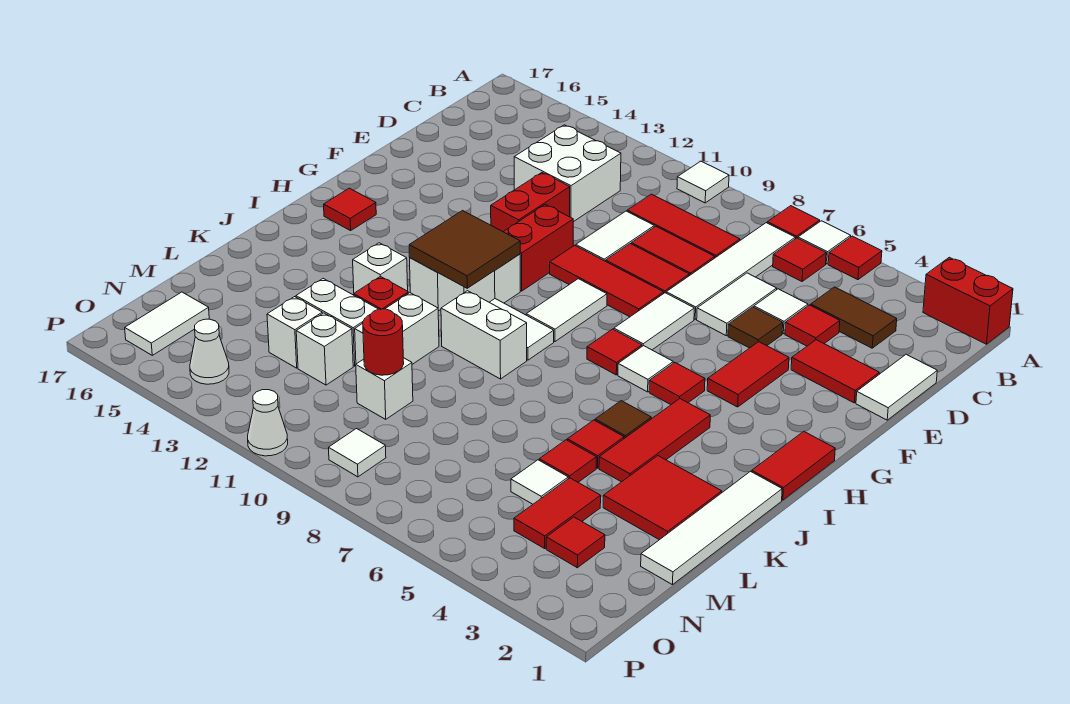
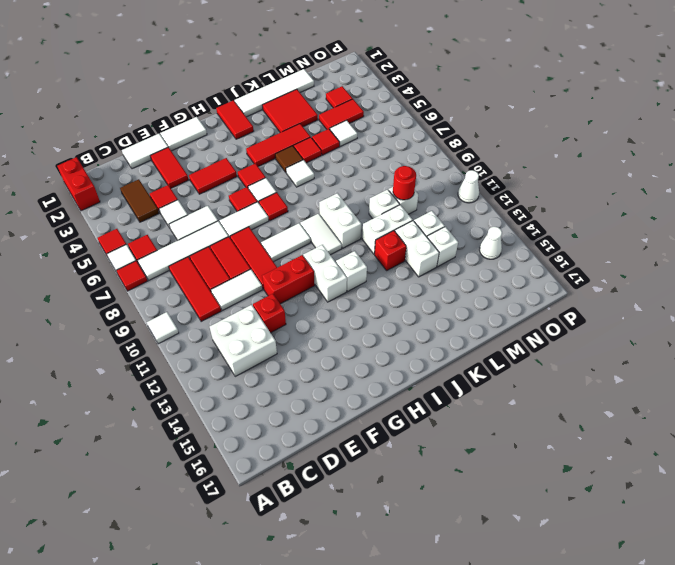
brown 1x1 tile [728,307,783,348] -> none
red 1x2 brick [491,173,570,232] -> red 1x1 brick [253,294,286,333]
red 1x2 tile [752,431,835,500] -> red 1x2 tile turned to [216,100,254,139]
brown 2x2 tile [409,211,520,288] -> none
red 1x1 tile [324,188,376,231] -> red 1x1 tile moved to [229,187,257,212]
white 1x1 brick [353,243,408,293] -> white 1x1 brick moved to [369,189,400,219]
white 1x2 tile [125,292,209,355] -> white 1x2 tile moved to [160,117,207,151]
white 1x1 tile [329,429,386,477] -> white 1x1 tile moved to [286,160,314,187]

